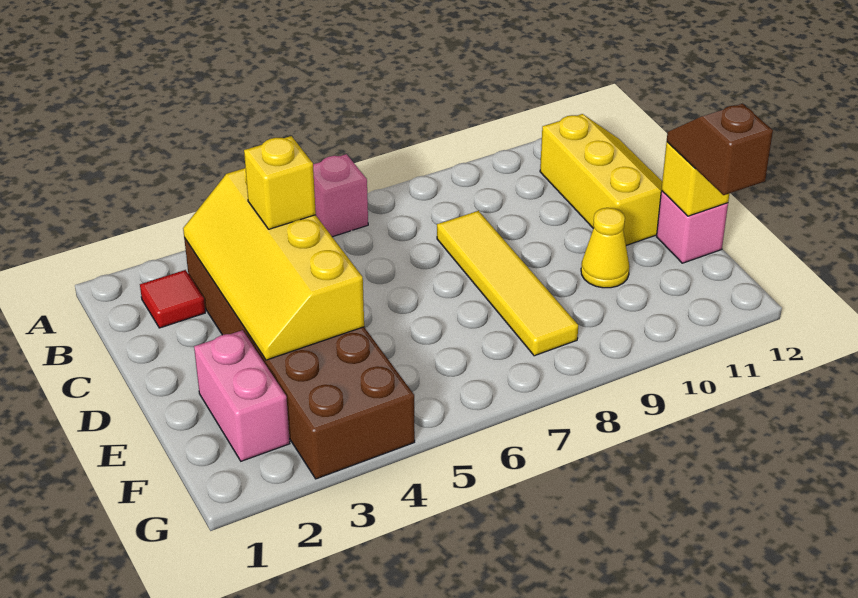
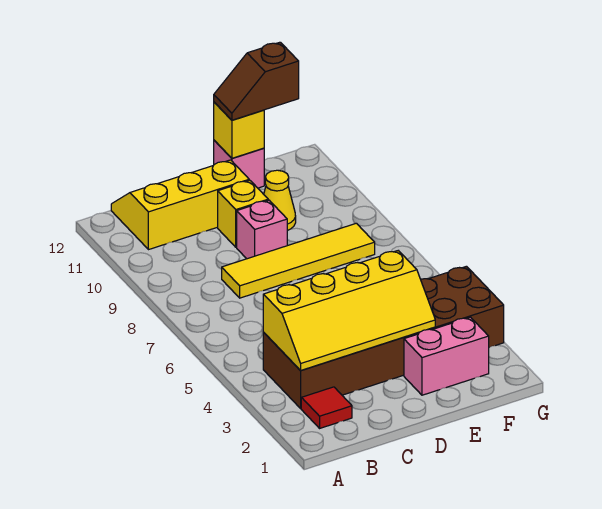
pink 1x1 brick [313,154,368,237] -> pink 1x1 brick moved to [237,200,287,259]
yellow 1x1 brick [244,136,316,229] -> yellow 1x1 brick moved to [218,180,268,247]

